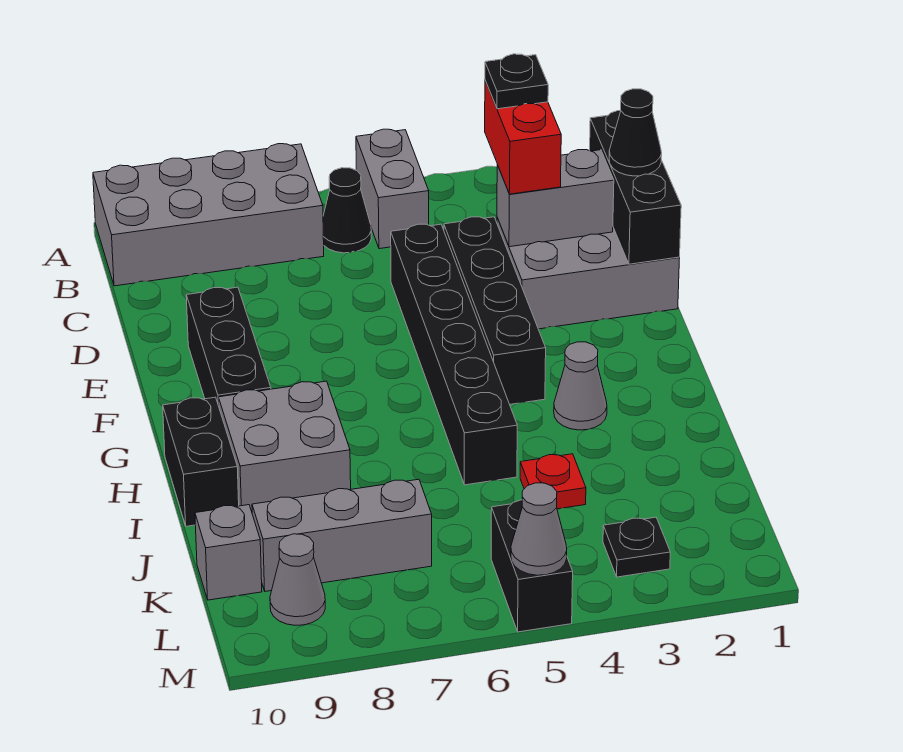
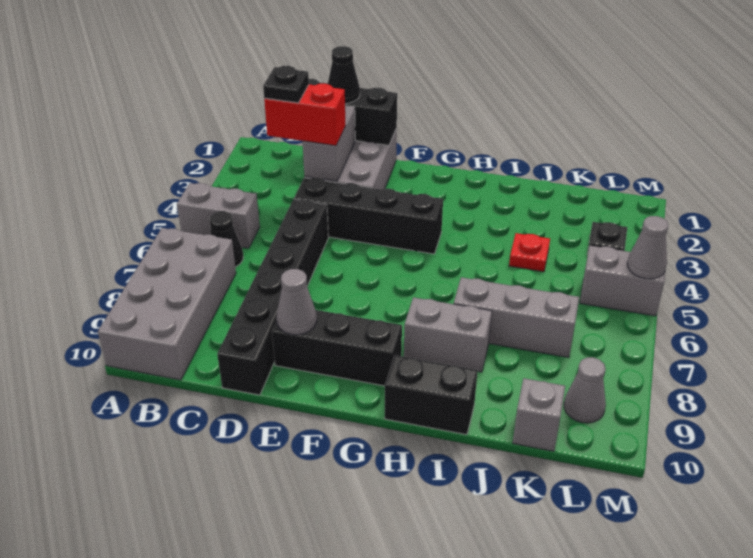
black 1x6 brick [391,224,517,485] -> black 1x6 brick turned to [217,199,328,395]
grey 1x1 cone [554,342,607,430] -> grey 1x1 cone moved to [276,269,317,335]
grey 2x2 brick [218,381,351,511] -> grey 1x2 brick [404,297,492,372]
grey 1x3 brick [252,479,432,591] -> grey 1x3 brick turned to [454,277,579,358]
black 1x2 brick [491,500,573,632] -> grey 1x2 brick [580,246,665,316]

